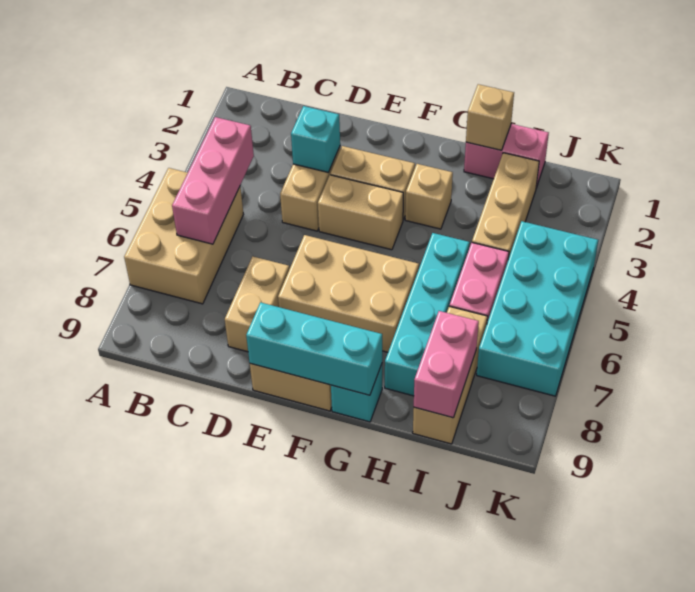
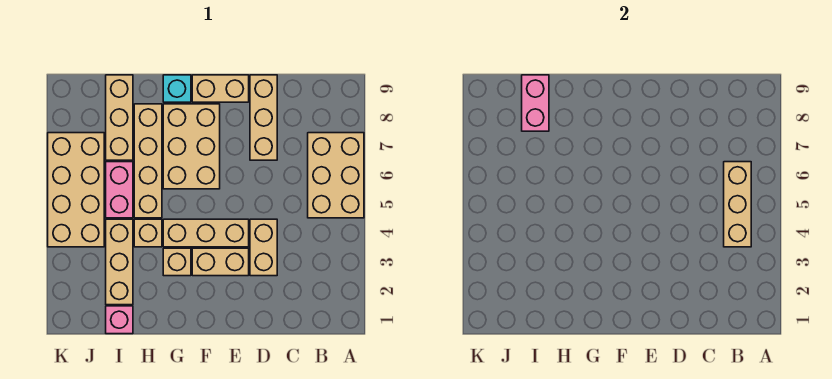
pink 1x3 brick [172,117,254,244] -> tan 1x3 brick [724,162,751,247]
cyan 1x1 brick [291,106,340,173] -> none
tan 1x2 brick [225,256,289,352] -> tan 1x3 brick [250,75,277,160]
tan 1x2 brick [318,175,403,250] -> tan 1x3 brick [163,219,249,247]
tan 2x3 brick [278,235,419,352] -> tan 2x3 brick turned to [163,104,220,189]
cyan 1x3 brick [246,302,382,395] -> none
pink 1x2 brick [464,124,549,188] -> pink 1x1 brick [106,306,133,334]
tan 1x1 brick [466,84,514,150] -> tan 1x1 brick moved to [134,219,162,247]
cyan 1x4 brick [385,233,470,396] -> tan 1x4 brick [134,104,162,218]
cyan 2x4 brick [477,221,598,396] -> tan 2x4 brick [48,133,104,247]

